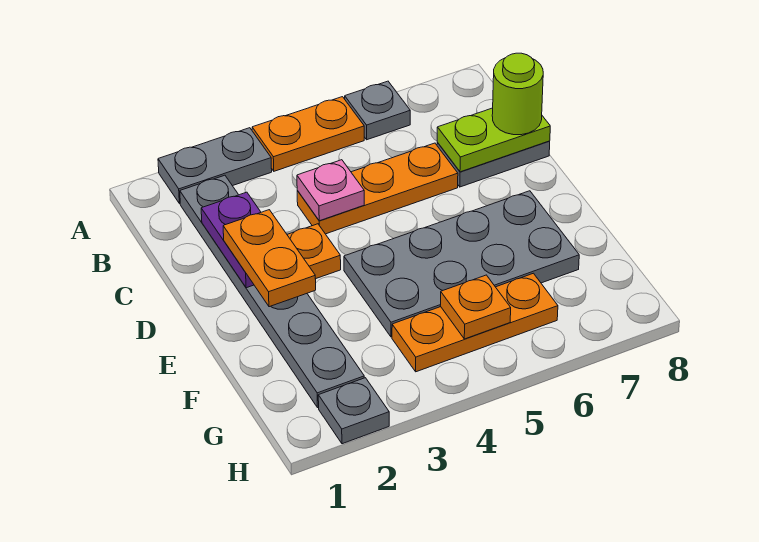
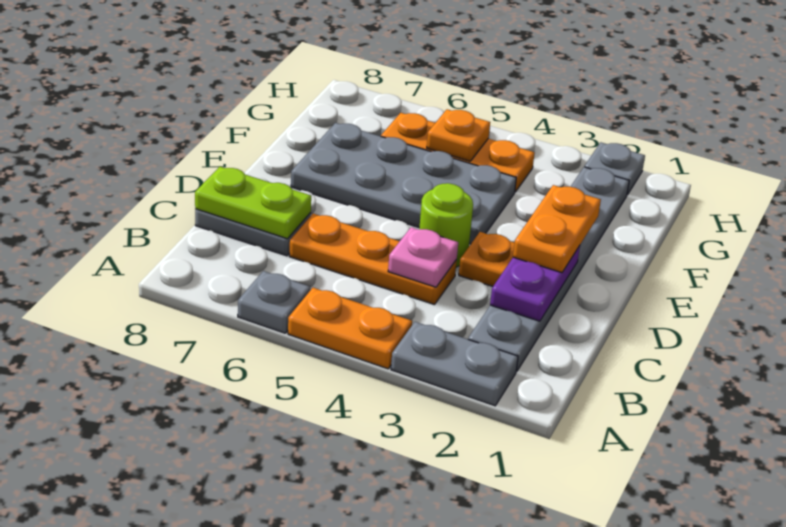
lime 1x1 round brick [492,53,543,135] -> lime 1x1 round brick moved to [419,183,473,267]

